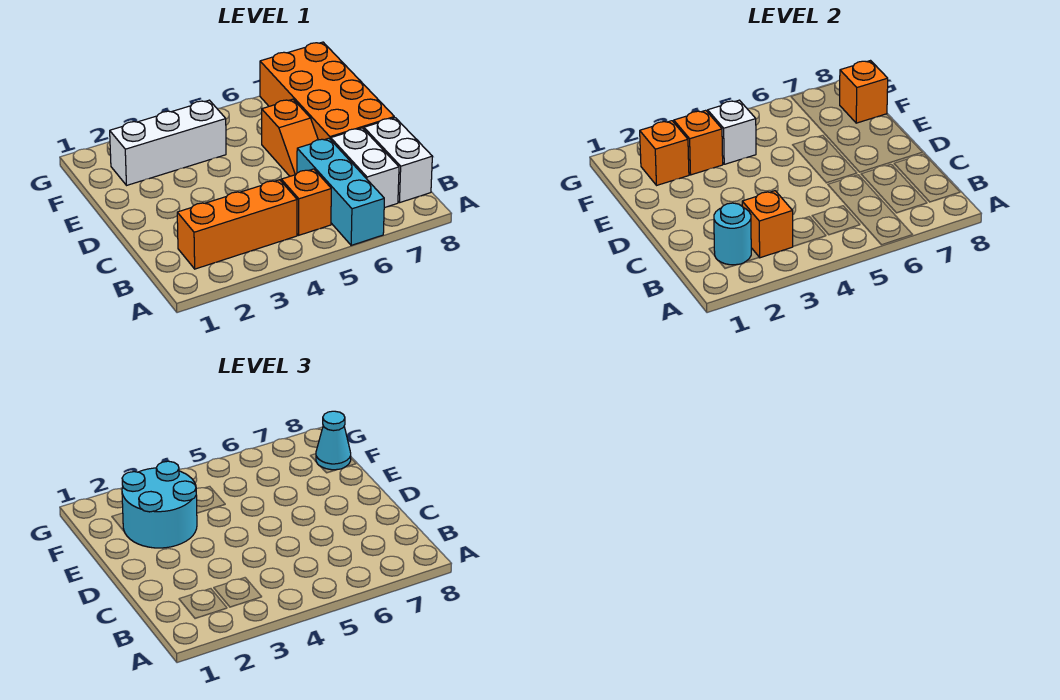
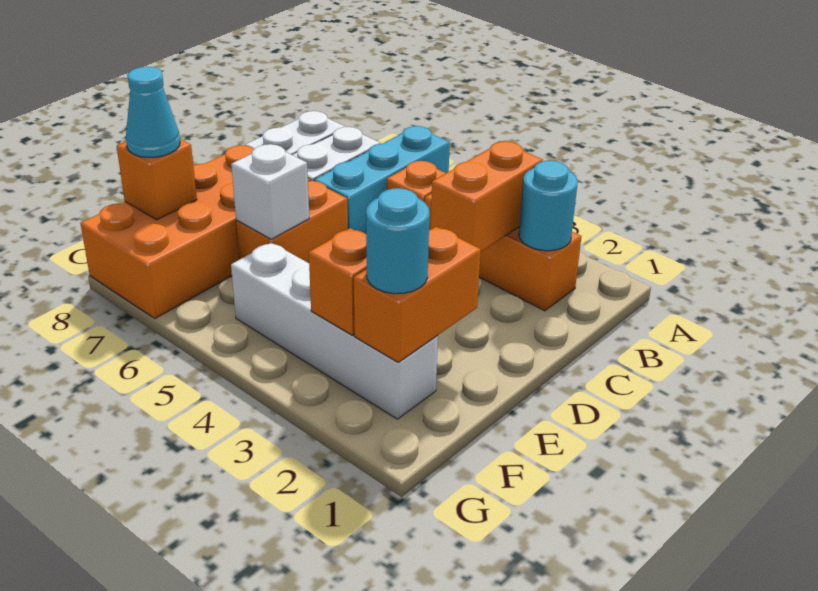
orange 1x1 brick [742,191,793,258] -> orange 1x2 brick [431,141,543,252]
orange 1x2 slope [262,99,318,176] -> orange 1x2 brick [236,181,348,263]
cyan 2x2 round brick [122,461,197,548] -> cyan 1x1 round brick [366,188,429,294]
white 1x3 brick [110,100,226,186] -> white 1x4 brick [231,242,438,419]
orange 1x1 brick [640,121,689,186] -> orange 1x2 brick [354,227,481,362]
white 1x1 brick [708,100,756,164] -> white 1x1 brick moved to [231,144,309,239]

